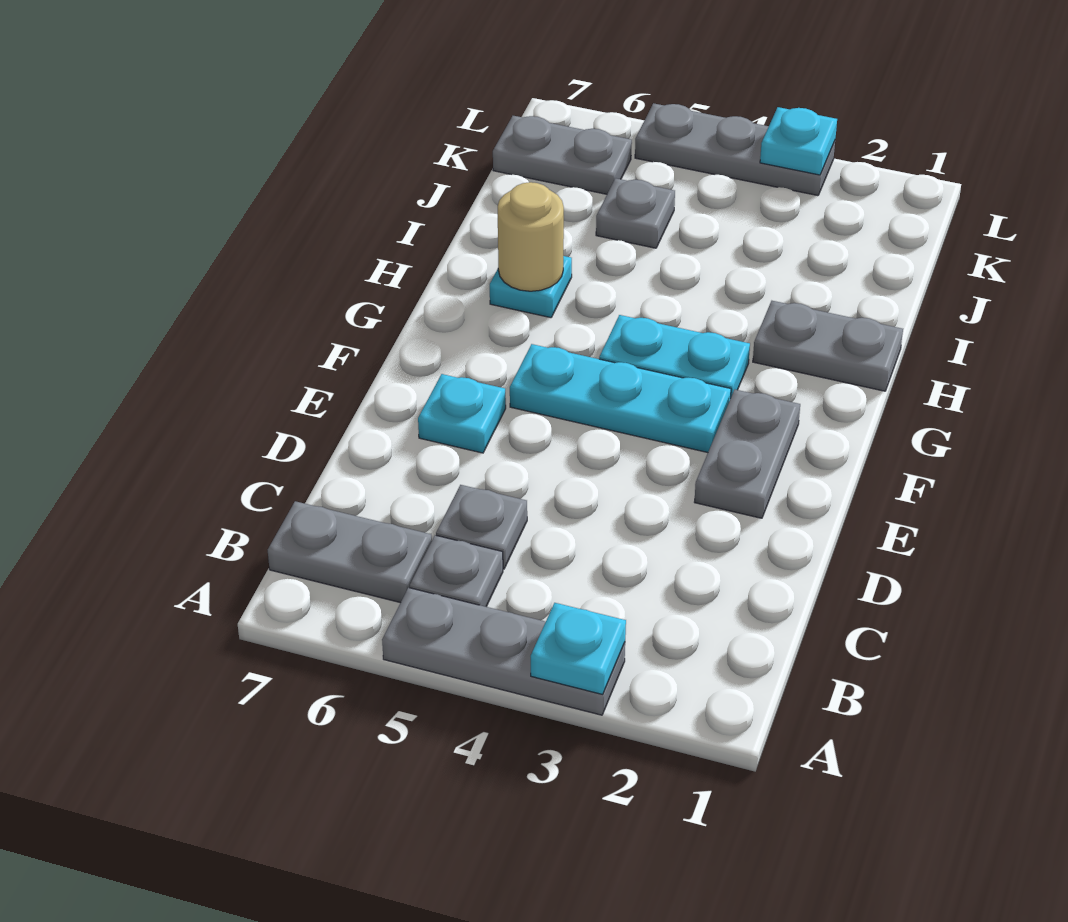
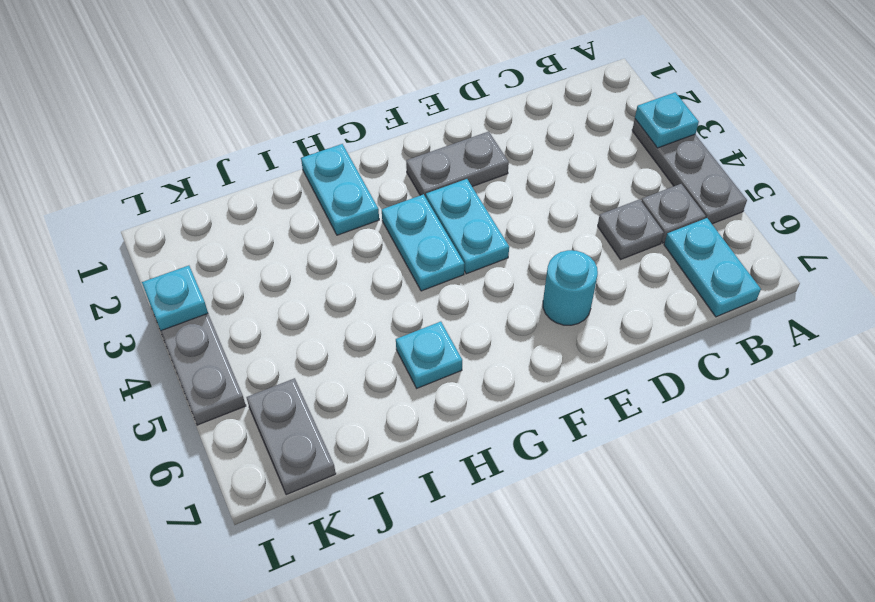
grey 1x2 plate [268,501,432,603] -> cyan 1x2 plate [664,218,761,317]
cyan 1x1 plate [418,374,506,453] -> cyan 1x1 round brick [543,250,598,325]
cyan 1x3 plate [510,344,731,453] -> cyan 1x2 plate [426,179,509,274]
grey 1x2 plate [753,301,903,391] -> cyan 1x2 plate [301,144,379,235]
tan 1x1 round brick [498,182,564,291] -> none
grey 1x1 plate [596,178,675,248] -> none

